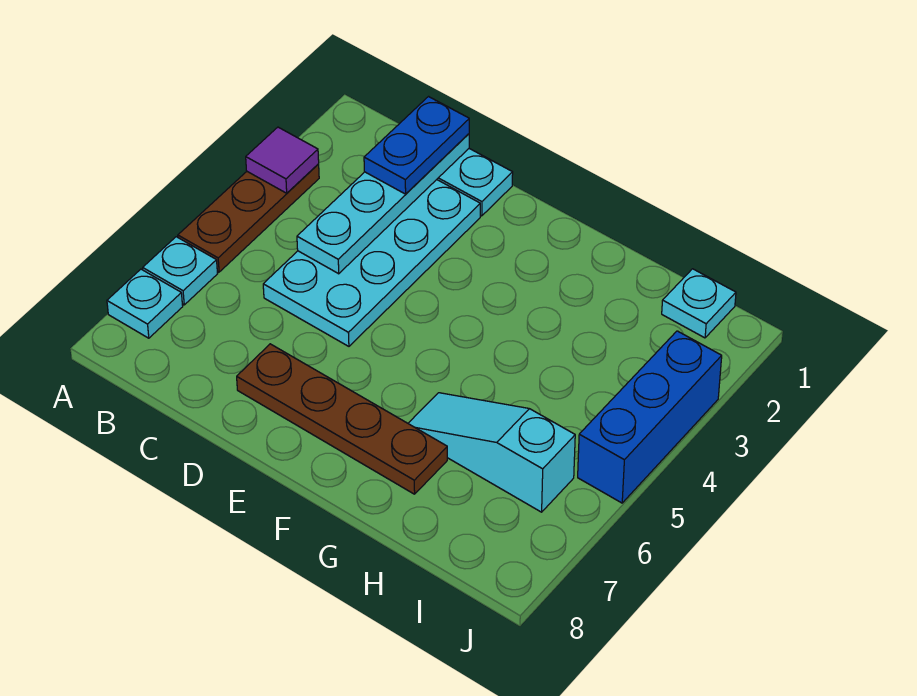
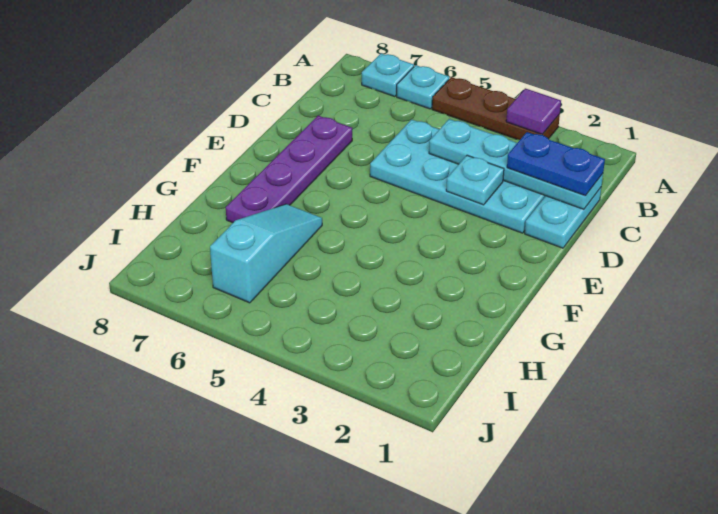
brown 1x4 plate [237,344,447,494] -> purple 1x4 plate [226,116,352,223]
cyan 1x1 plate [662,269,736,338] -> cyan 1x1 plate moved to [446,155,504,205]
blue 1x3 brick [578,331,722,503] -> none

